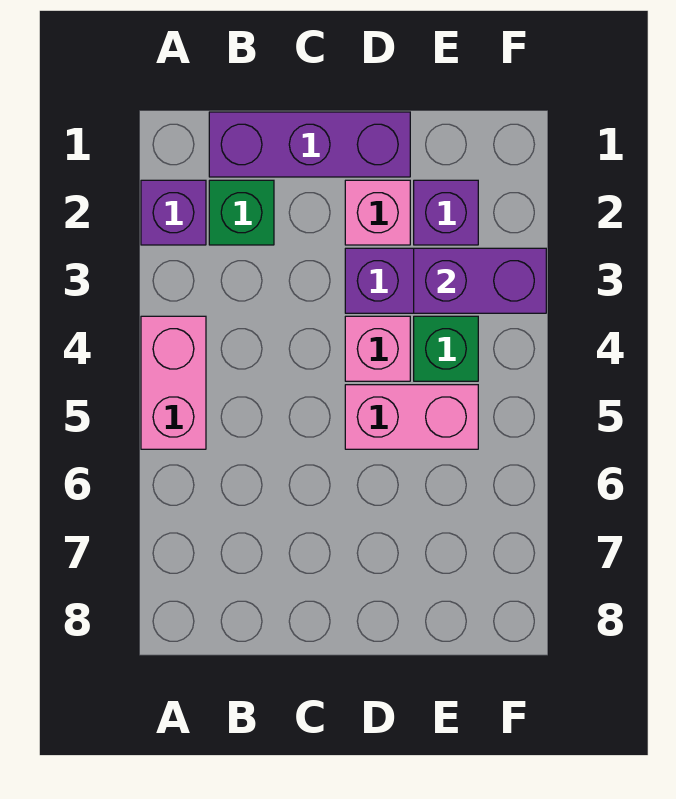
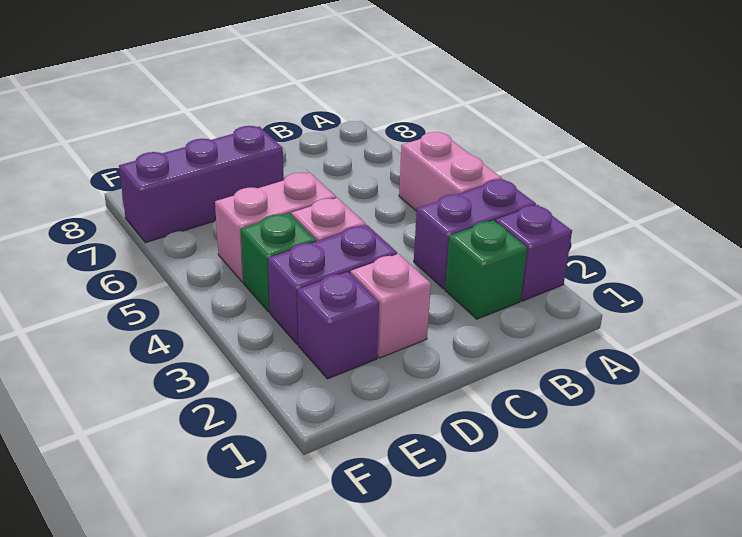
purple 1x3 brick [209,112,410,177] -> purple 1x3 brick moved to [119,126,284,243]
purple 1x2 brick [414,248,546,313] -> purple 1x2 brick moved to [414,179,536,289]

